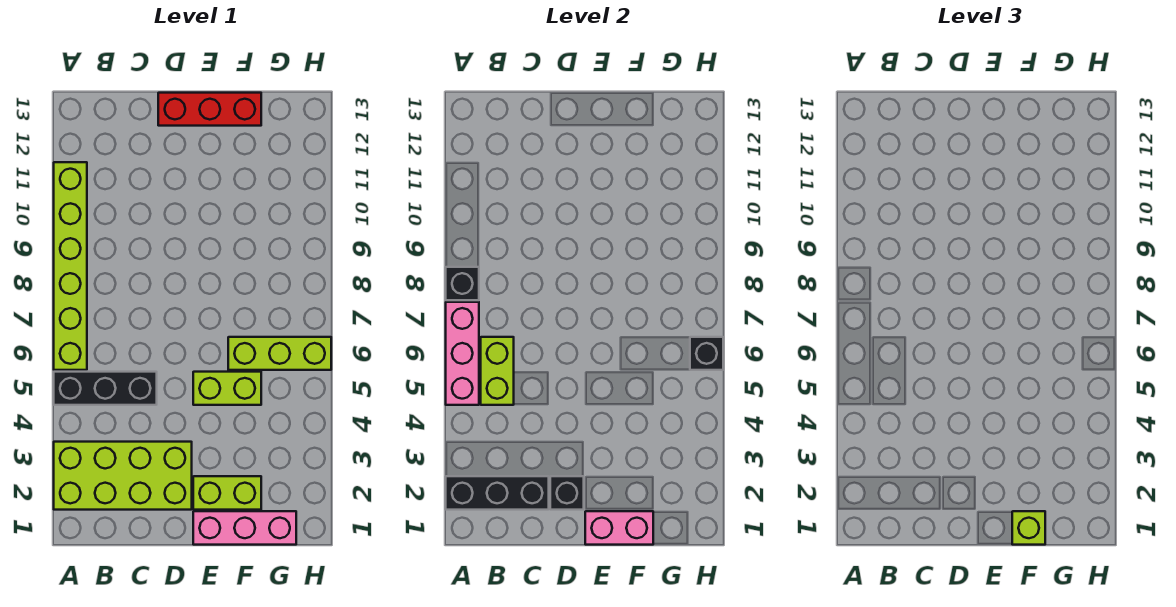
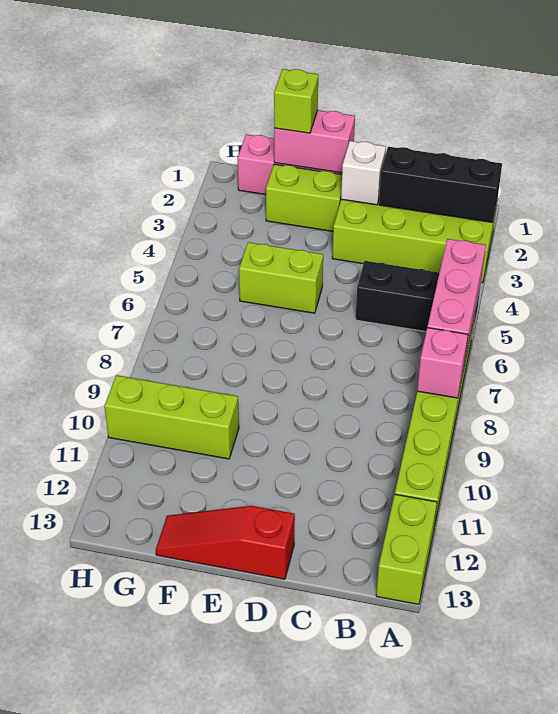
black 1x1 brick [446,267,479,300] -> pink 1x1 brick [417,328,468,398]
lime 1x2 brick [481,337,514,405] -> lime 1x2 brick moved to [376,494,437,604]
black 1x1 brick [550,476,584,510] -> white 1x1 brick [341,141,386,205]
red 1x3 brick [158,93,261,126] -> red 1x3 slope [156,506,295,579]
lime 1x3 brick [228,337,331,370] -> lime 1x3 brick moved to [105,375,239,459]
black 1x1 brick [690,337,723,370] -> none

